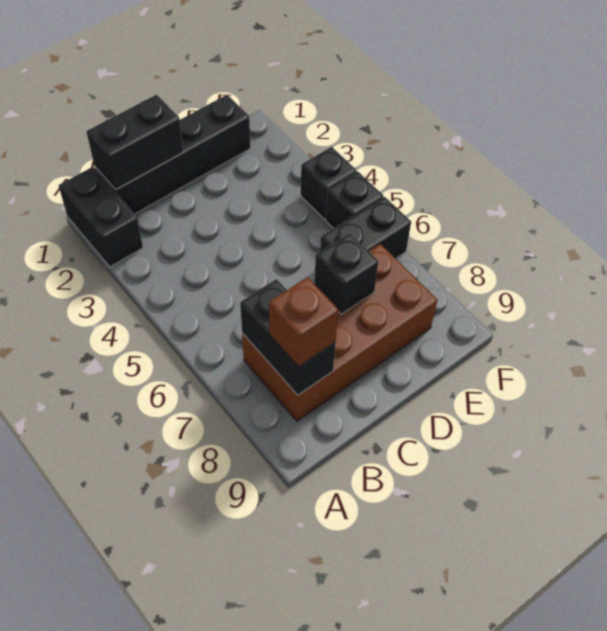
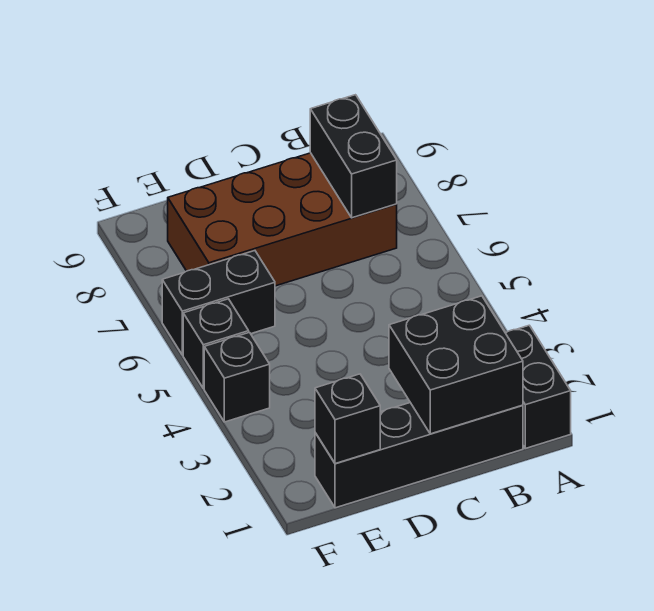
black 1x2 brick [86,95,183,189] -> black 2x2 brick [389,296,523,434]
brown 1x1 brick [269,277,338,367] -> none
black 1x1 brick [314,233,378,314] -> black 1x1 brick moved to [315,374,380,464]

